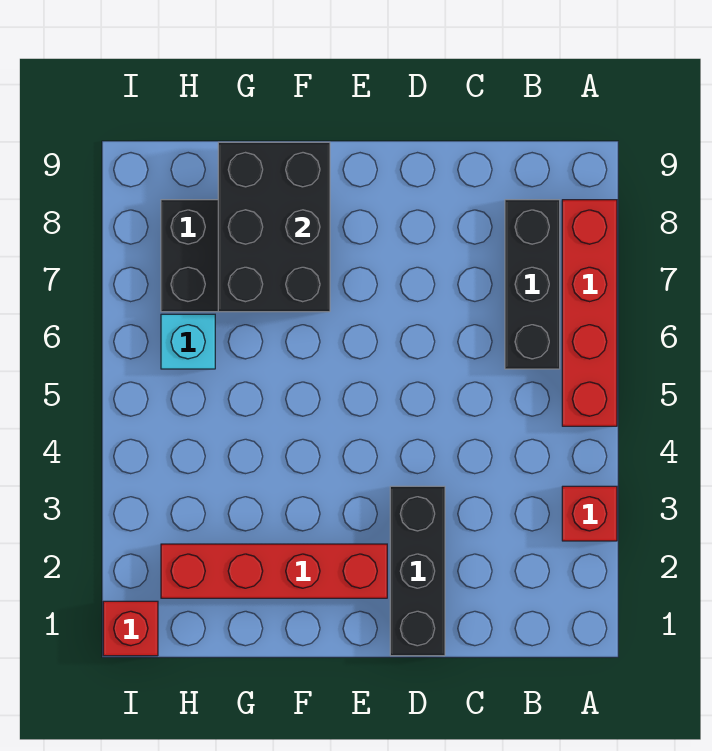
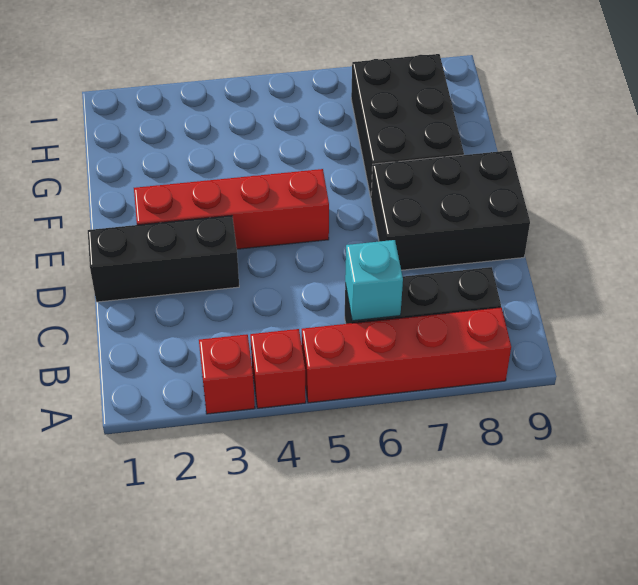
red 1x4 brick [161,544,387,598] -> red 1x4 brick turned to [134,169,329,249]
black 2x3 brick [218,142,330,312] -> black 2x3 brick moved to [371,150,530,270]
cyan 1x1 brick [161,314,215,369] -> cyan 1x1 brick moved to [345,240,403,321]
red 1x1 brick [103,601,158,656] -> red 1x1 brick moved to [250,329,306,408]

